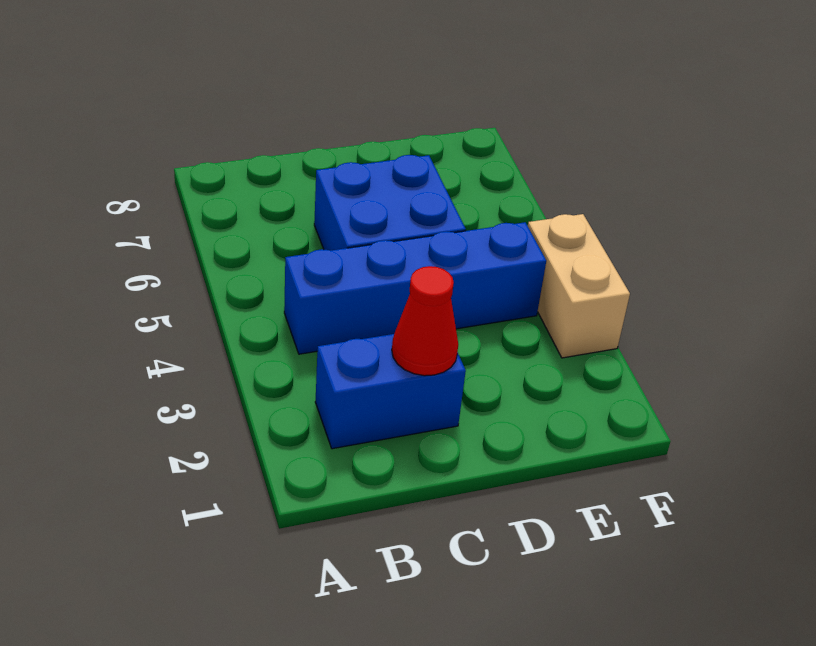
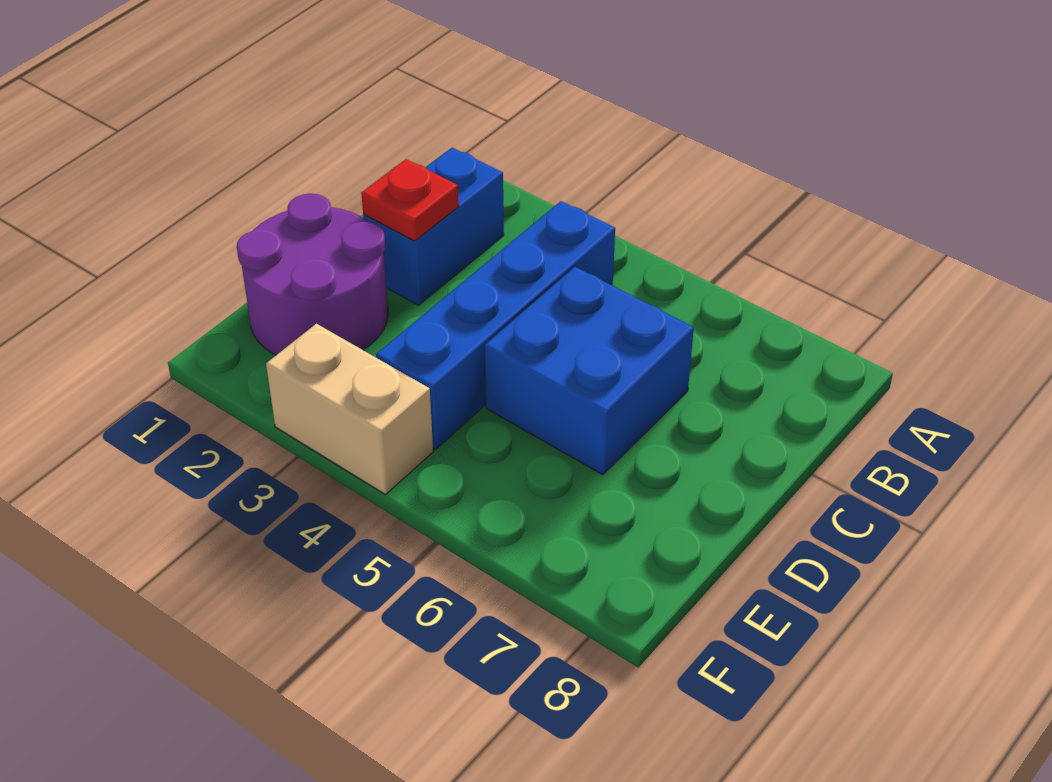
red 1x1 cone [392,266,458,376] -> red 1x1 plate [361,159,459,241]
none -> purple 2x2 round brick [237,194,388,355]

